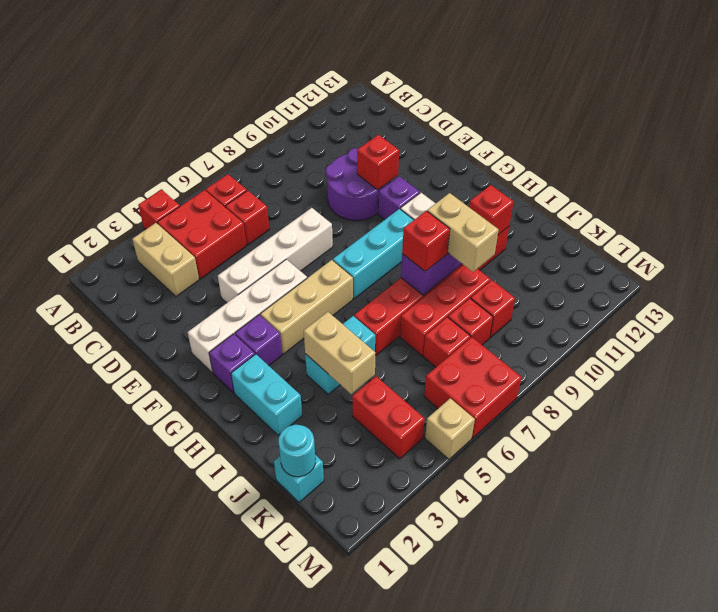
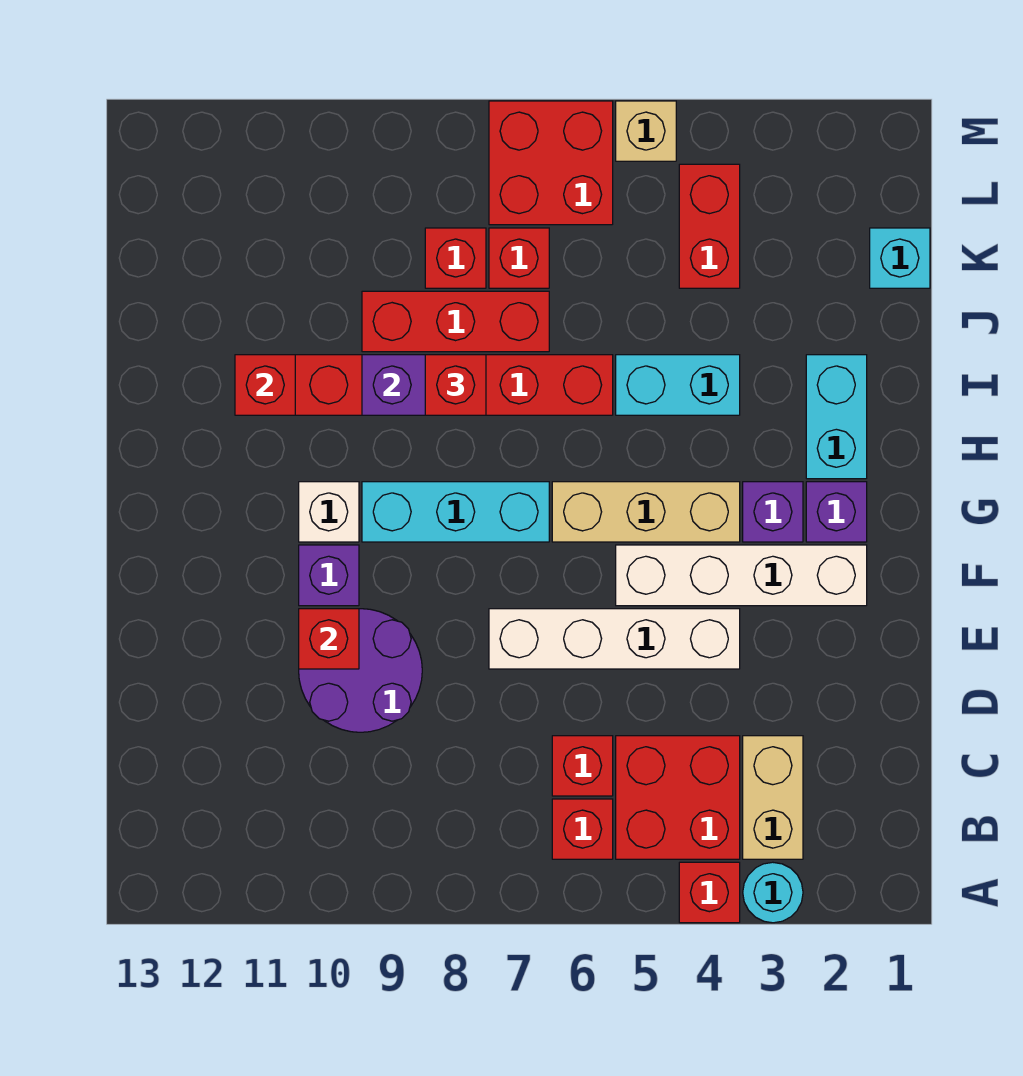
tan 1x2 brick [304,312,375,394] -> none
tan 1x2 brick [427,193,499,272] -> none
cyan 1x1 round brick [279,425,315,477] -> cyan 1x1 round brick moved to [743,862,803,923]
red 1x1 brick [471,280,515,338] -> none

